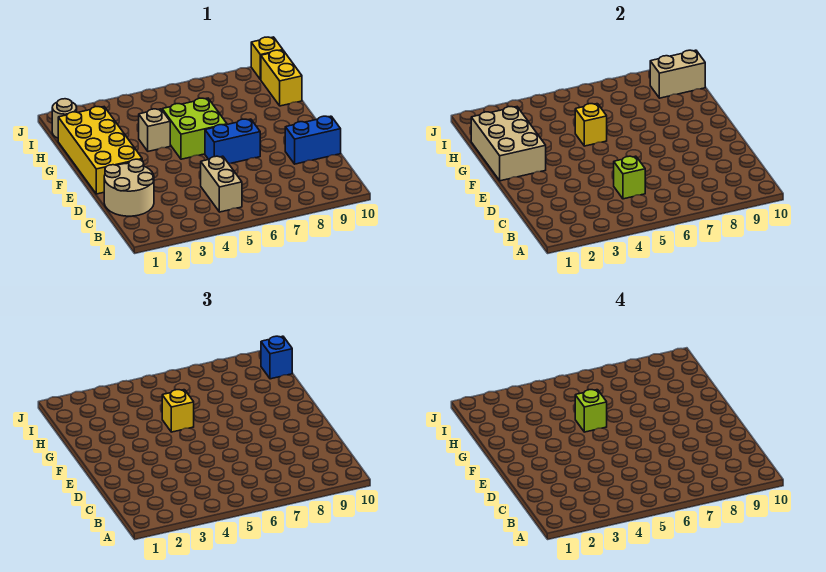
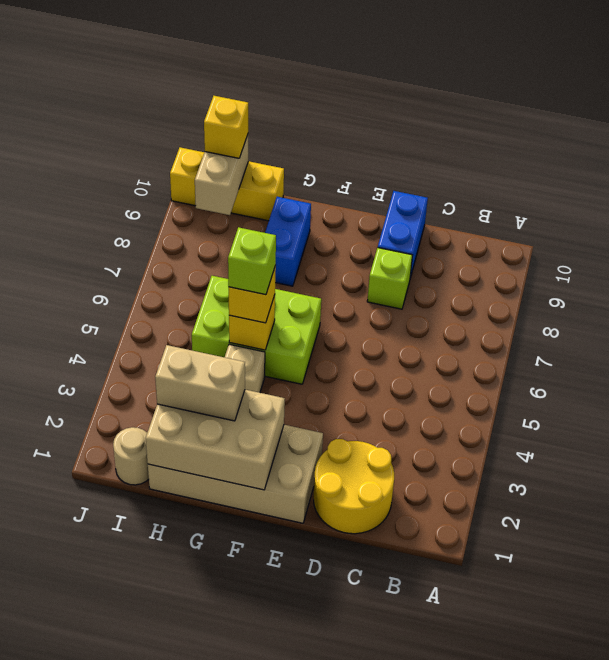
tan 1x2 brick [201,156,242,212] -> tan 1x2 brick moved to [155,345,245,421]
tan 2x2 round brick [104,159,154,216] -> yellow 2x2 round brick [314,439,394,534]
lime 1x1 brick [614,156,645,199] -> lime 1x1 brick moved to [367,248,412,309]
yellow 2x4 brick [58,107,142,194] -> tan 2x4 brick [148,425,323,523]
blue 1x2 brick [205,119,260,163] -> blue 1x2 brick moved to [265,197,311,286]
lime 2x2 brick [162,98,227,159] -> lime 2x3 brick [192,276,321,384]
blue 1x1 brick [261,336,292,379] -> yellow 1x1 brick [204,96,248,158]

